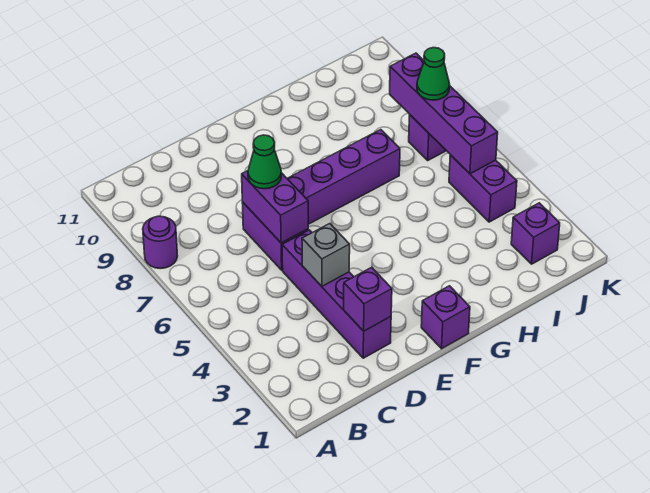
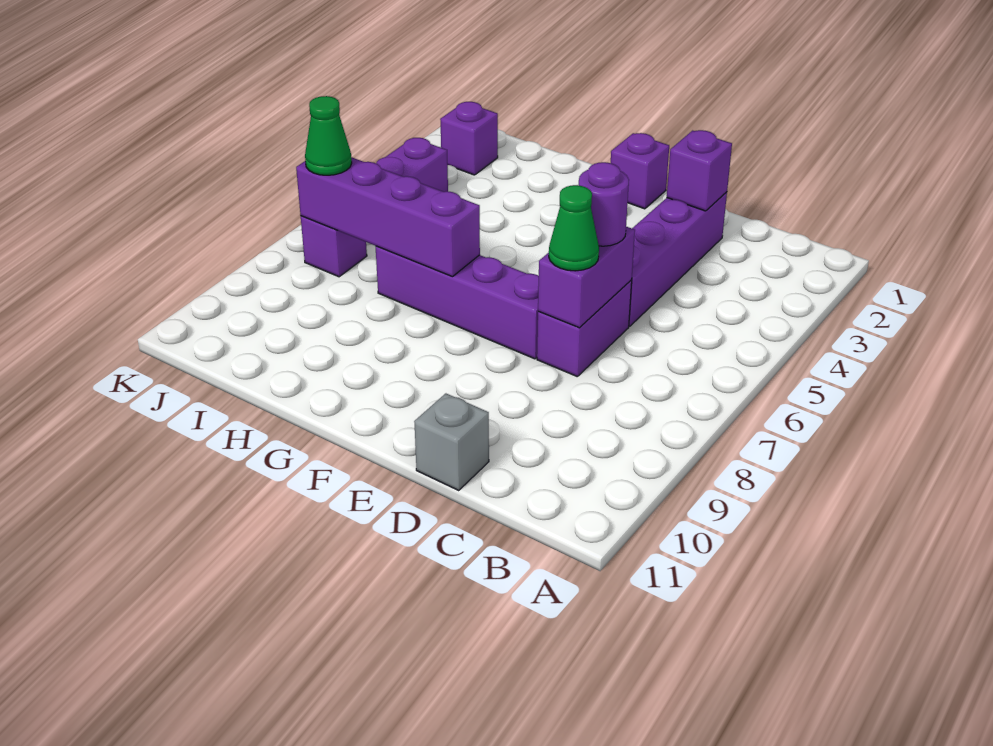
purple 1x1 round brick [143,216,177,269] -> purple 1x1 round brick moved to [579,162,629,246]
grey 1x1 brick [302,224,350,286] -> grey 1x1 brick moved to [414,394,489,490]
purple 1x4 brick [390,53,498,174] -> purple 1x4 brick turned to [296,157,480,277]

